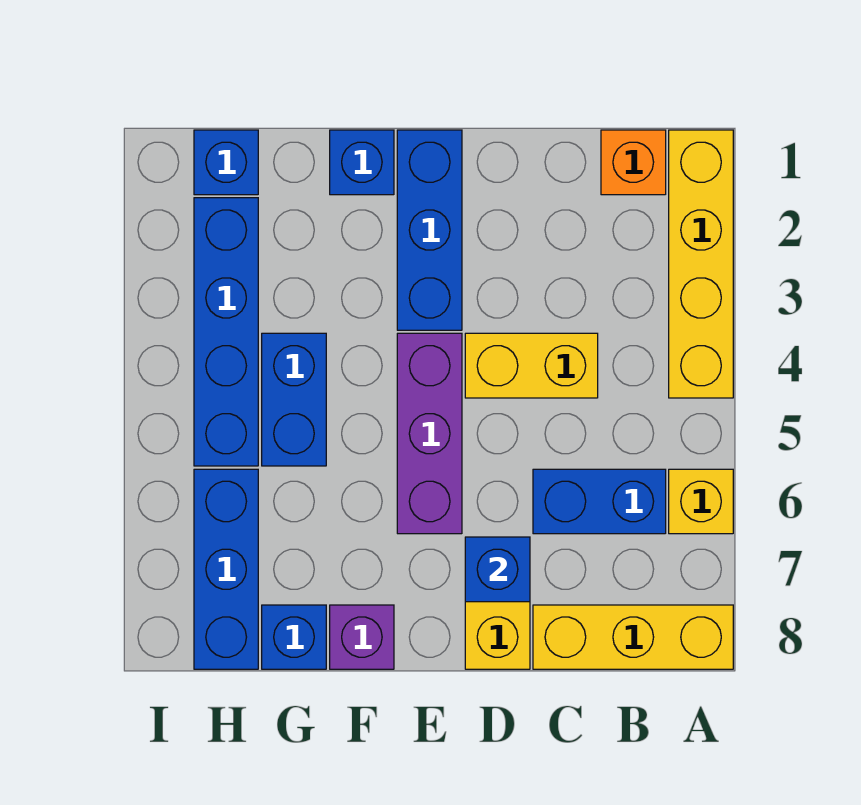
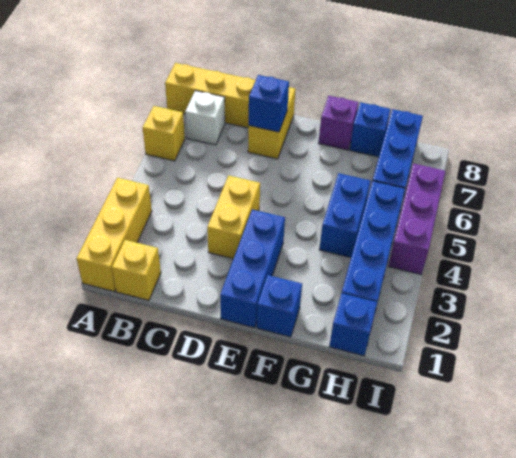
yellow 1x4 brick [669,130,733,398] -> yellow 1x3 brick [77,178,152,292]
orange 1x1 brick [601,130,666,195] -> yellow 1x1 brick [112,240,161,300]
blue 1x2 brick [533,469,666,534] -> none
none -> white 1x1 brick [185,91,225,145]
yellow 1x2 brick [465,333,598,398] -> yellow 1x2 brick turned to [207,175,260,259]
purple 1x3 brick [397,333,462,534] -> purple 1x3 brick moved to [388,163,445,274]

